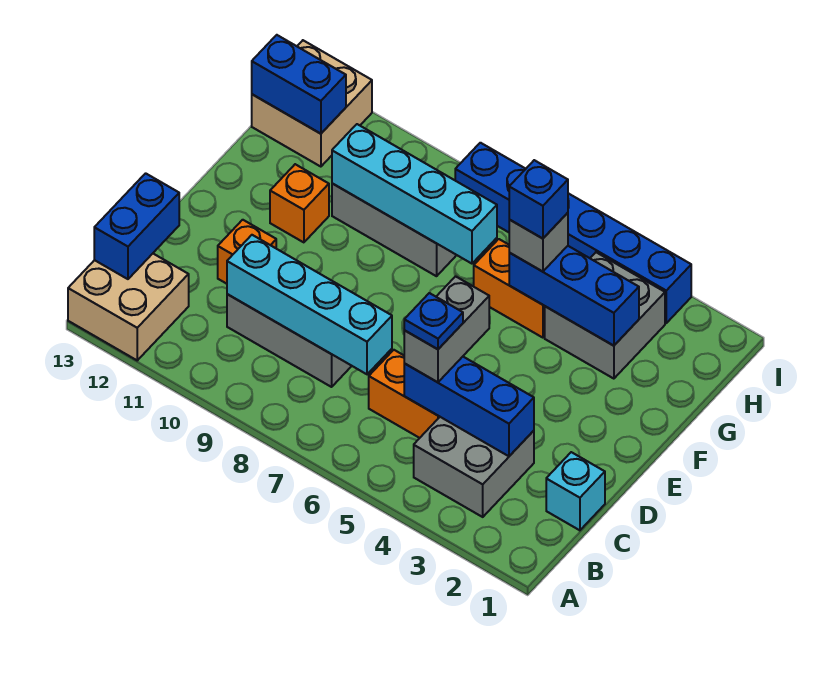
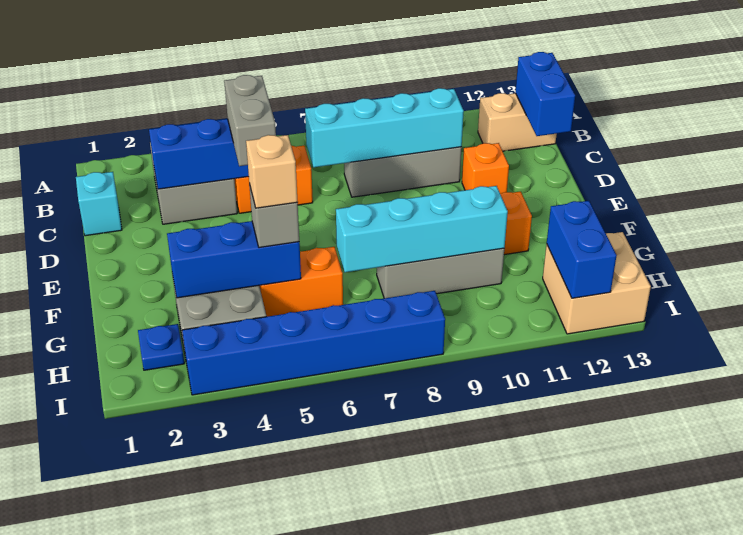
tan 2x2 brick [68,254,189,360] -> tan 1x2 brick [478,93,557,151]
blue 1x1 plate [404,293,463,349] -> blue 1x1 plate moved to [138,324,184,370]
blue 1x1 brick [509,160,568,239] -> tan 1x1 brick [246,135,298,208]
blue 1x2 brick [252,35,346,134] -> blue 1x2 brick turned to [547,201,617,298]

